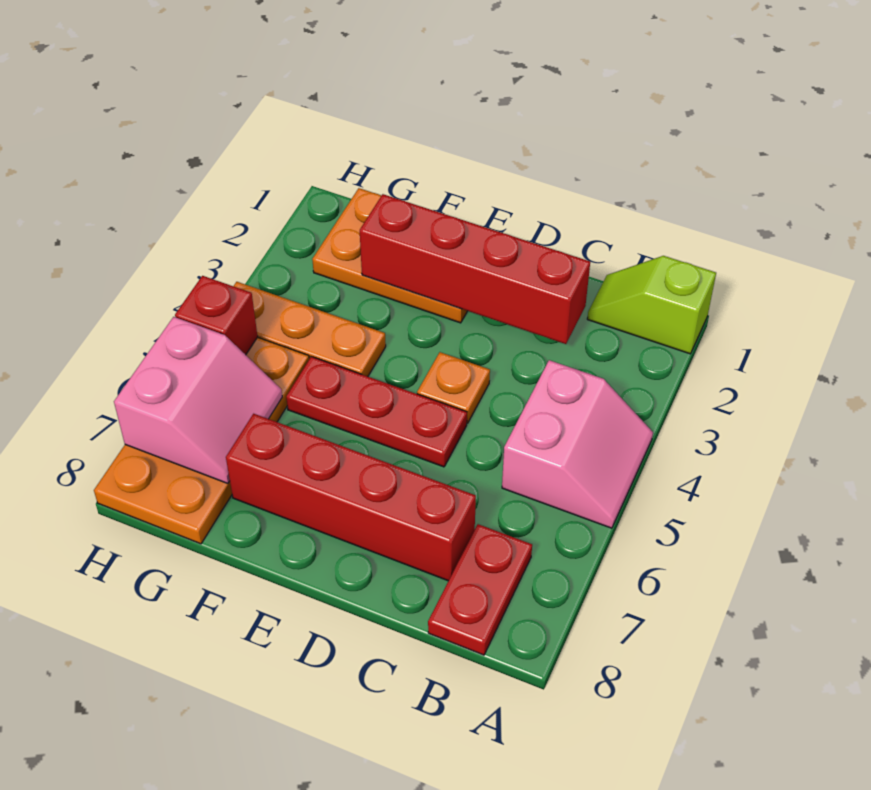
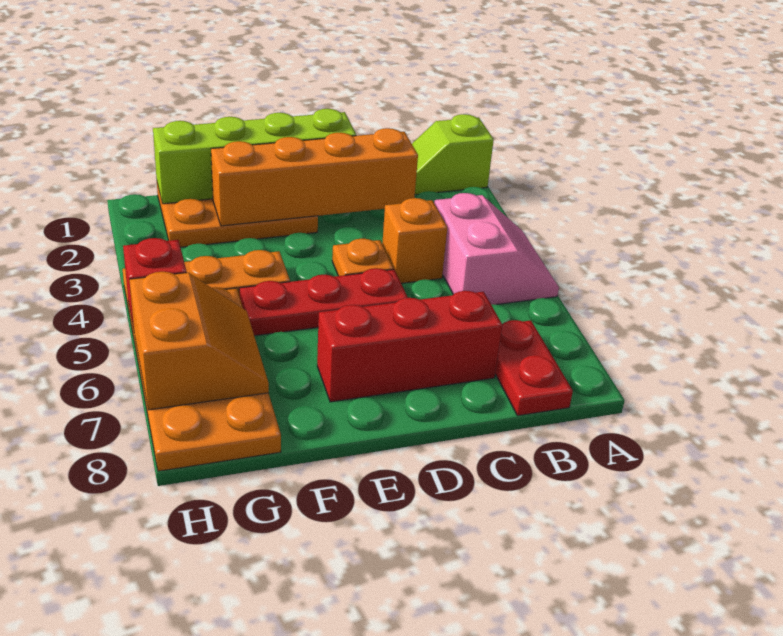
red 1x4 brick [360,194,590,344] -> orange 1x4 brick [211,128,418,226]
none -> orange 1x1 brick [382,198,447,283]
red 1x4 brick [226,414,476,581] -> red 1x3 brick [317,291,502,402]
none -> lime 1x4 brick [153,109,356,204]
pink 2x2 slope [114,317,282,484] -> orange 2x2 slope [129,272,269,410]

